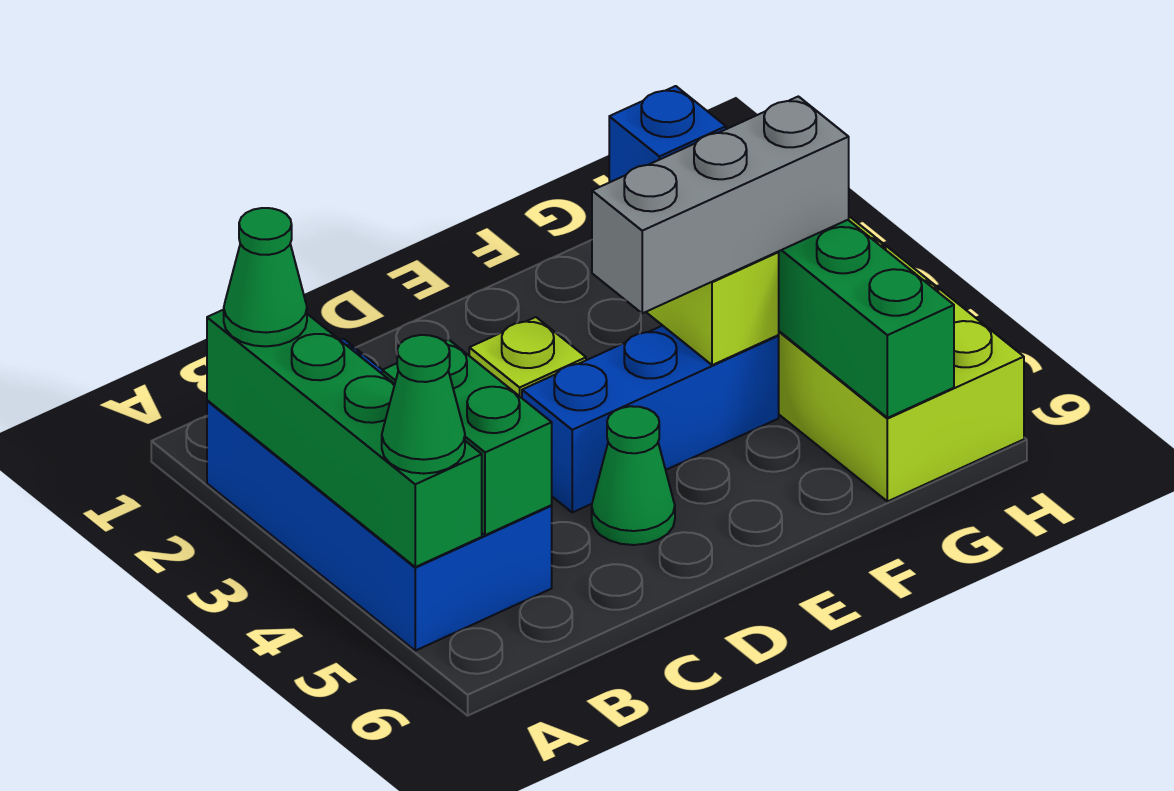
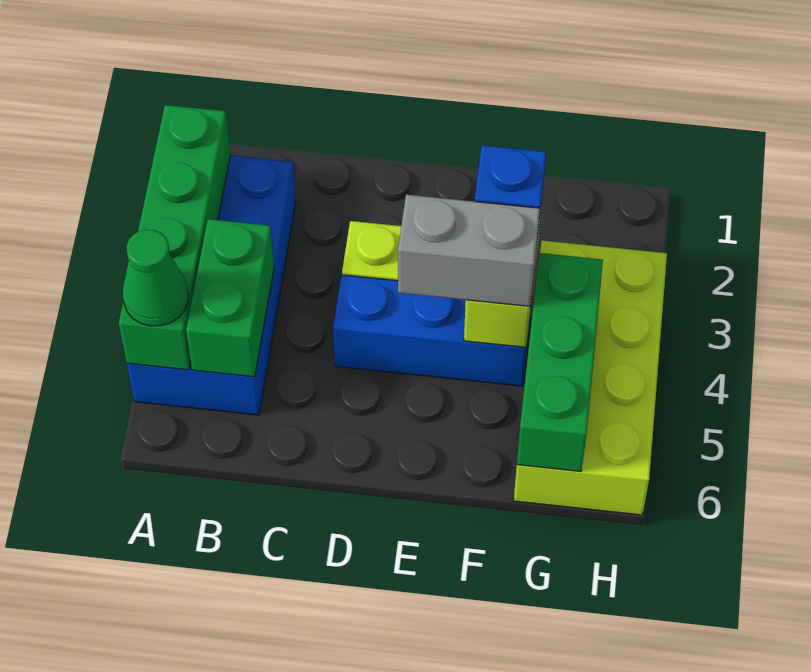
green 1x1 cone [224,208,307,346] -> none
green 1x1 cone [592,406,675,545] -> none
grey 1x3 brick [592,96,849,313] -> grey 1x2 brick [398,195,540,306]

